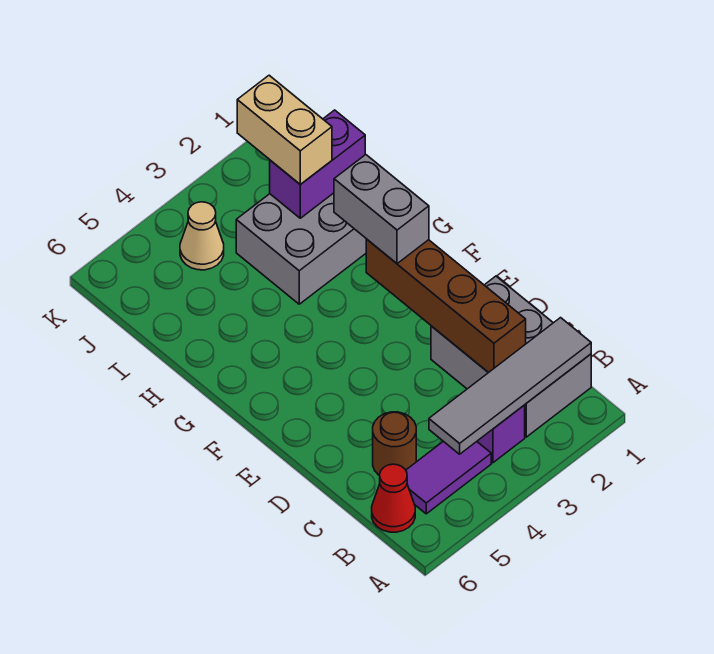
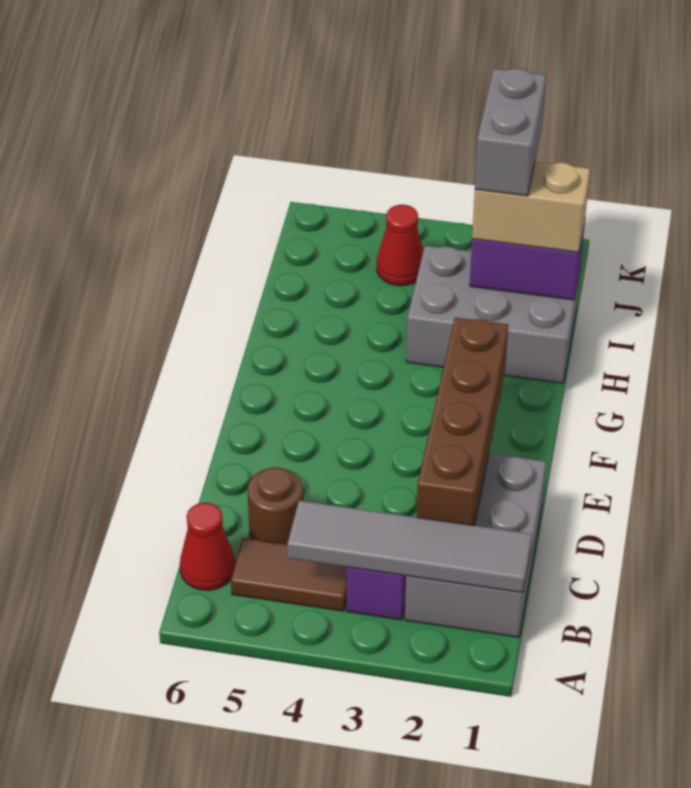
purple 1x2 tile [406,441,491,514] -> brown 1x2 tile [231,538,347,611]
grey 1x2 brick [334,155,429,264] -> grey 1x2 brick moved to [475,69,546,196]
tan 1x2 brick [237,75,332,185] -> tan 1x2 brick turned to [472,162,590,252]
tan 1x1 cone [180,202,224,270] -> red 1x1 cone [377,205,423,286]

